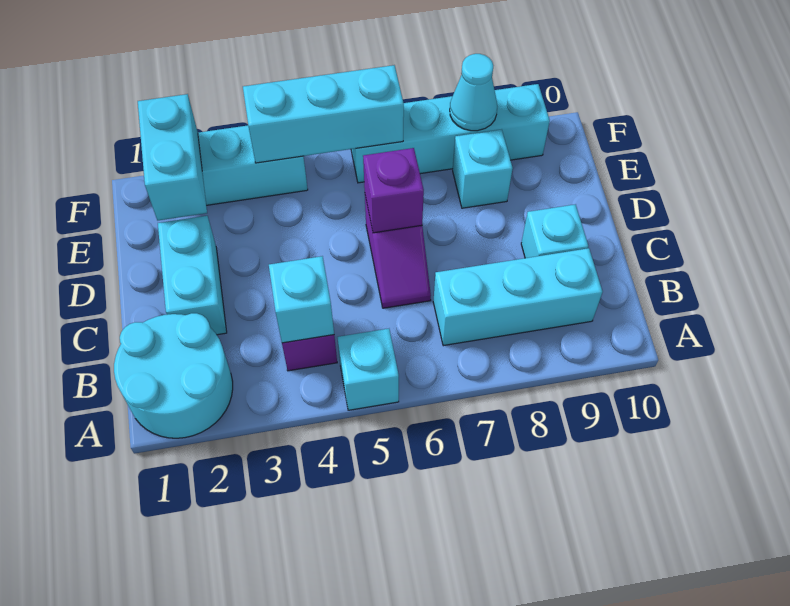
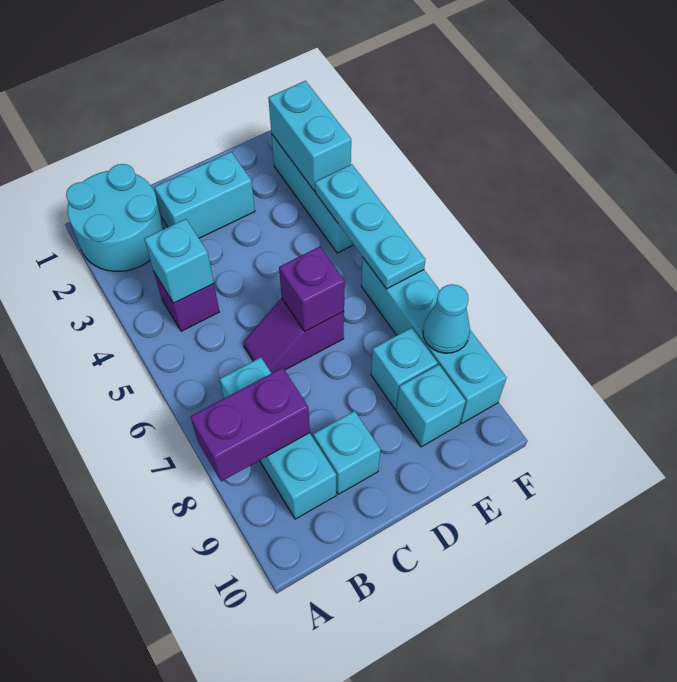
cyan 1x1 brick [337,329,399,410] -> cyan 1x1 brick moved to [396,365,466,447]
none -> purple 1x2 brick [190,368,310,481]
cyan 1x2 brick [138,94,207,220] -> cyan 1x2 brick turned to [268,81,351,191]
cyan 1x3 brick [243,65,404,163] -> cyan 1x3 plate [315,164,425,289]

